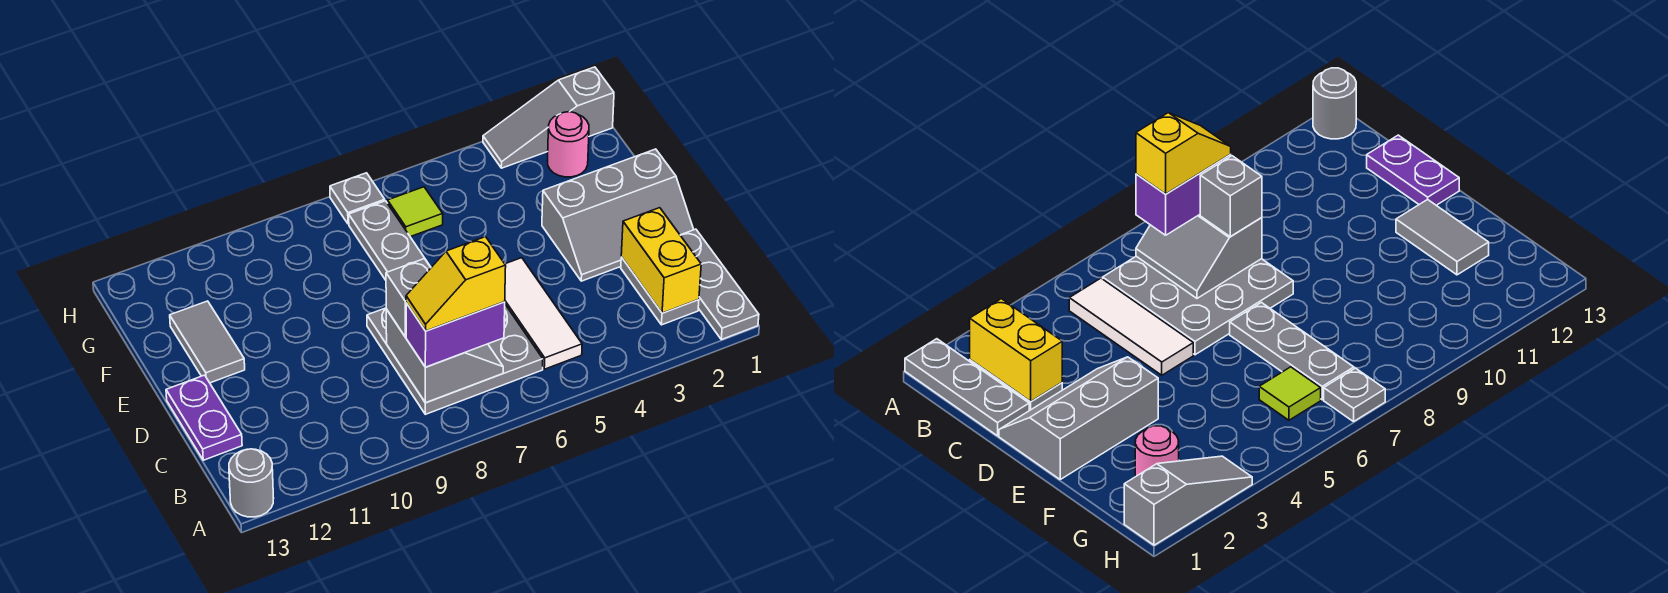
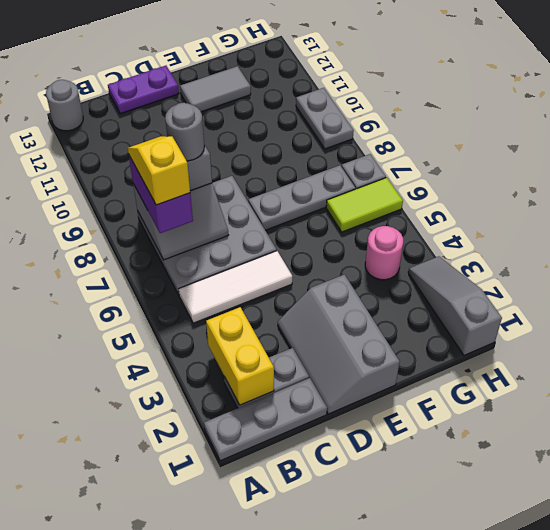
yellow 1x2 brick [621,208,701,313] -> yellow 1x2 brick turned to [206,307,274,405]
none -> grey 1x1 round brick [165,103,204,161]
pink 1x1 round brick [548,112,589,177] -> pink 1x1 round brick moved to [365,226,403,280]
lime 1x1 tile [387,187,443,237] -> lime 1x2 tile [326,178,403,232]
none -> grey 1x2 plate [296,88,354,149]

